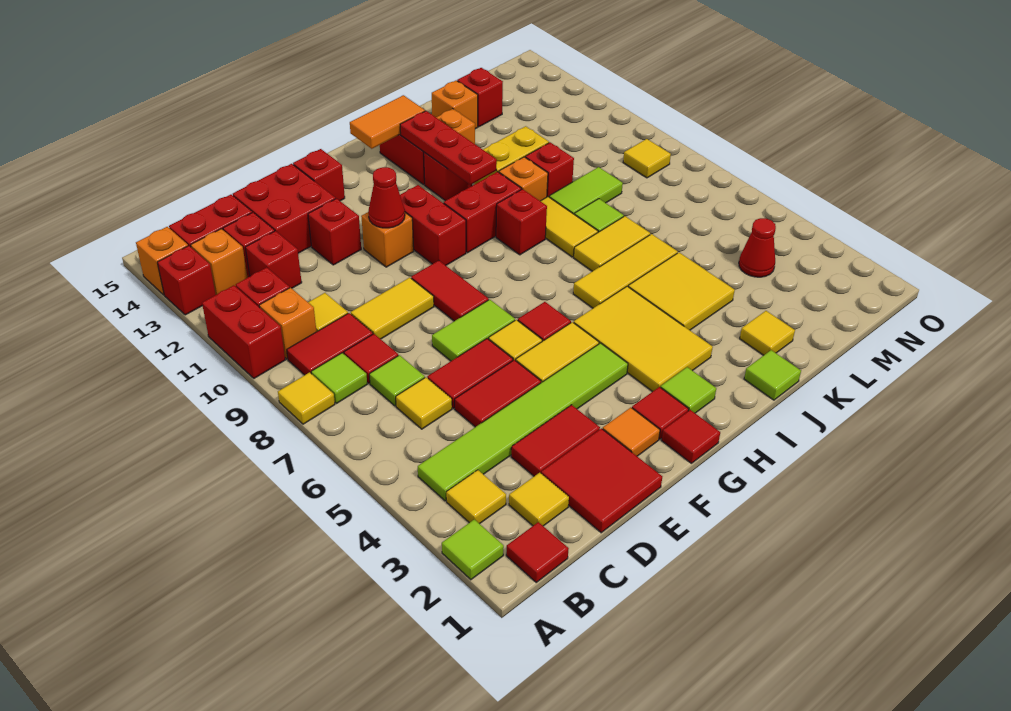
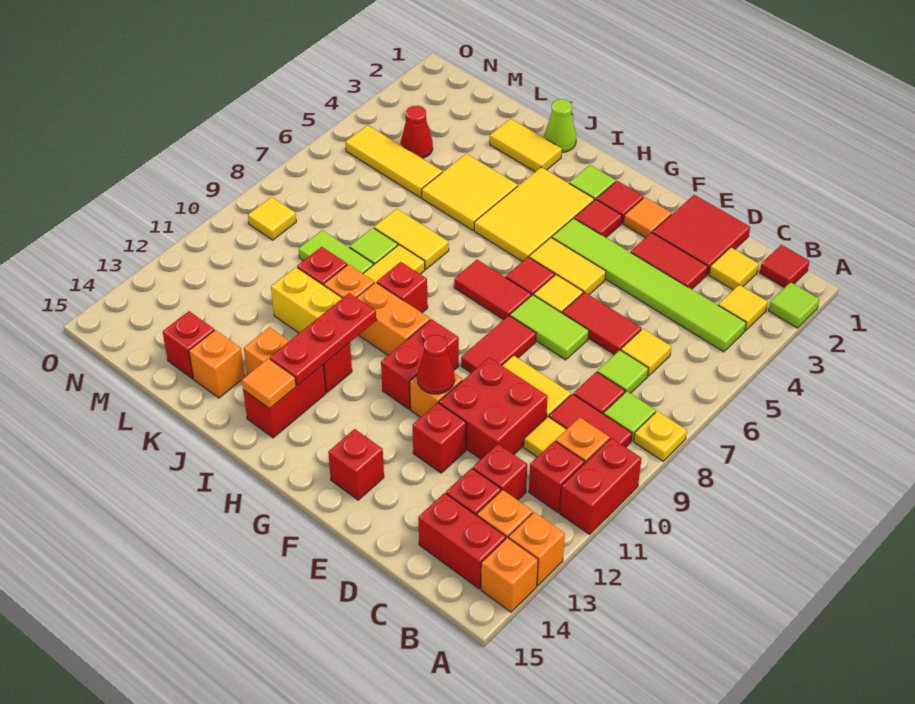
yellow 1x1 tile [278,372,335,424] -> yellow 1x1 plate [634,411,687,461]
red 1x1 brick [157,246,216,315] -> orange 1x1 brick [509,512,565,586]
red 1x2 tile [455,360,541,427] -> red 1x2 tile moved to [454,260,531,320]
red 2x2 brick [233,164,336,253] -> red 2x2 brick moved to [439,357,548,459]
red 1x1 tile [662,410,720,463] -> red 1x1 tile moved to [574,199,622,237]
red 1x2 brick [444,172,521,253] -> orange 1x2 brick [357,282,430,355]
orange 1x2 tile [350,95,425,149] -> orange 1x1 tile [242,358,296,409]
yellow 1x3 tile [573,234,678,308] -> yellow 1x3 tile moved to [345,125,442,198]
lime 1x1 tile [744,350,801,400] -> lime 1x1 cone [544,99,576,152]
yellow 1x1 tile [740,311,795,355] -> yellow 1x2 tile [490,119,562,172]

